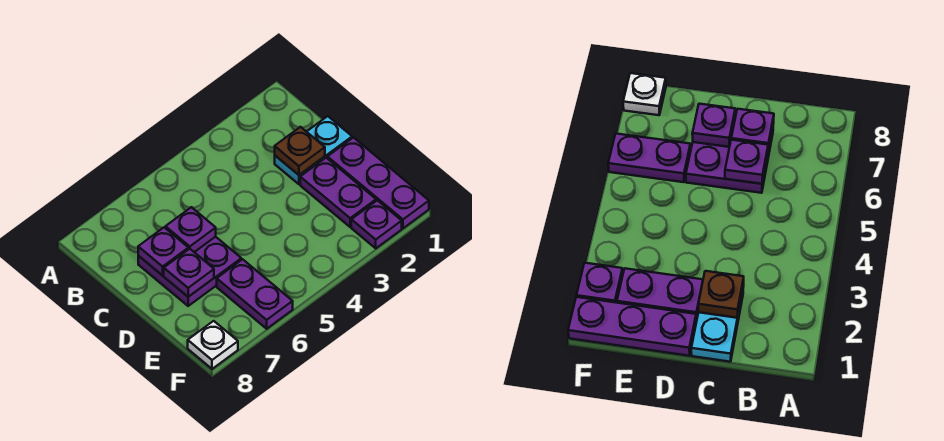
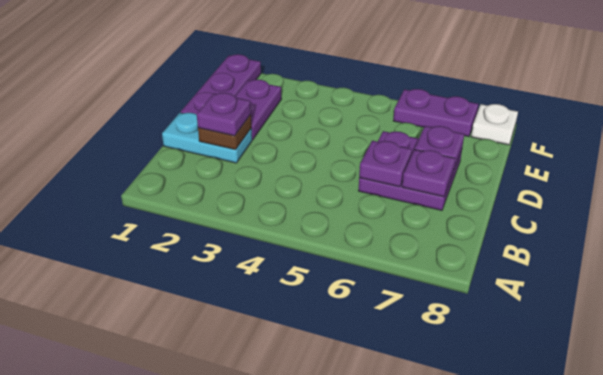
purple 1x2 plate [217,259,293,329] -> purple 1x2 plate turned to [393,89,478,137]
purple 1x1 plate [351,200,402,248] -> purple 1x1 plate moved to [197,93,251,136]

